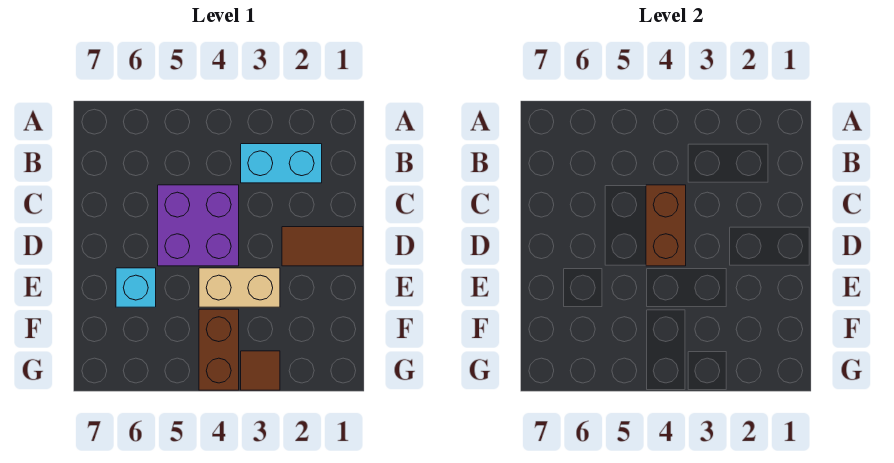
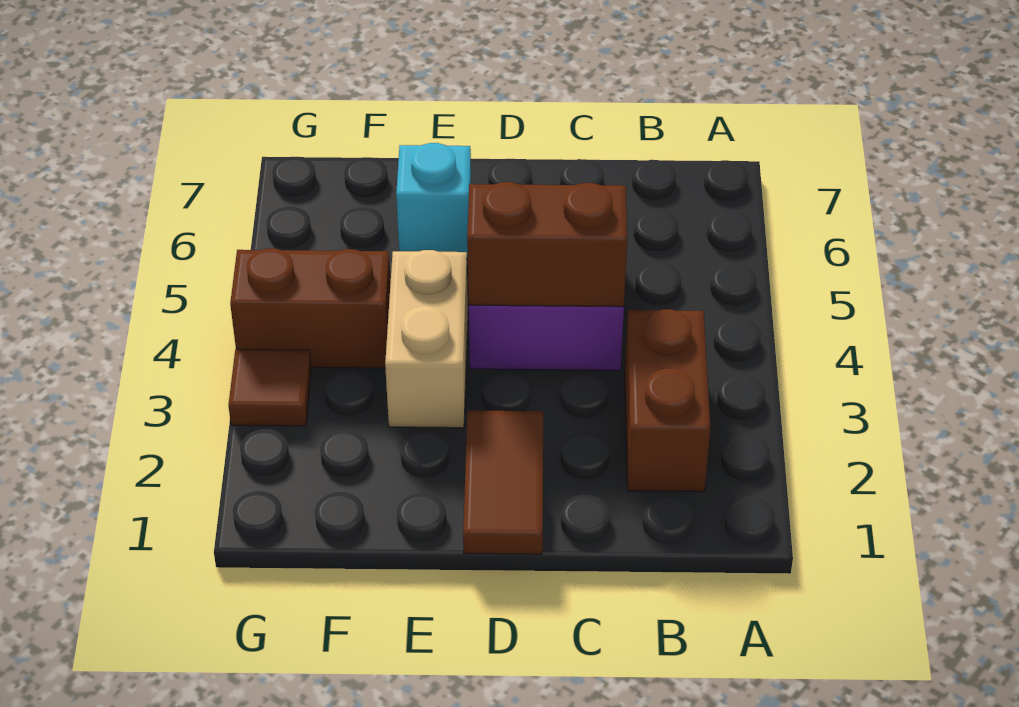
cyan 1x2 brick [241,144,322,183] -> brown 1x2 brick [624,309,710,492]

